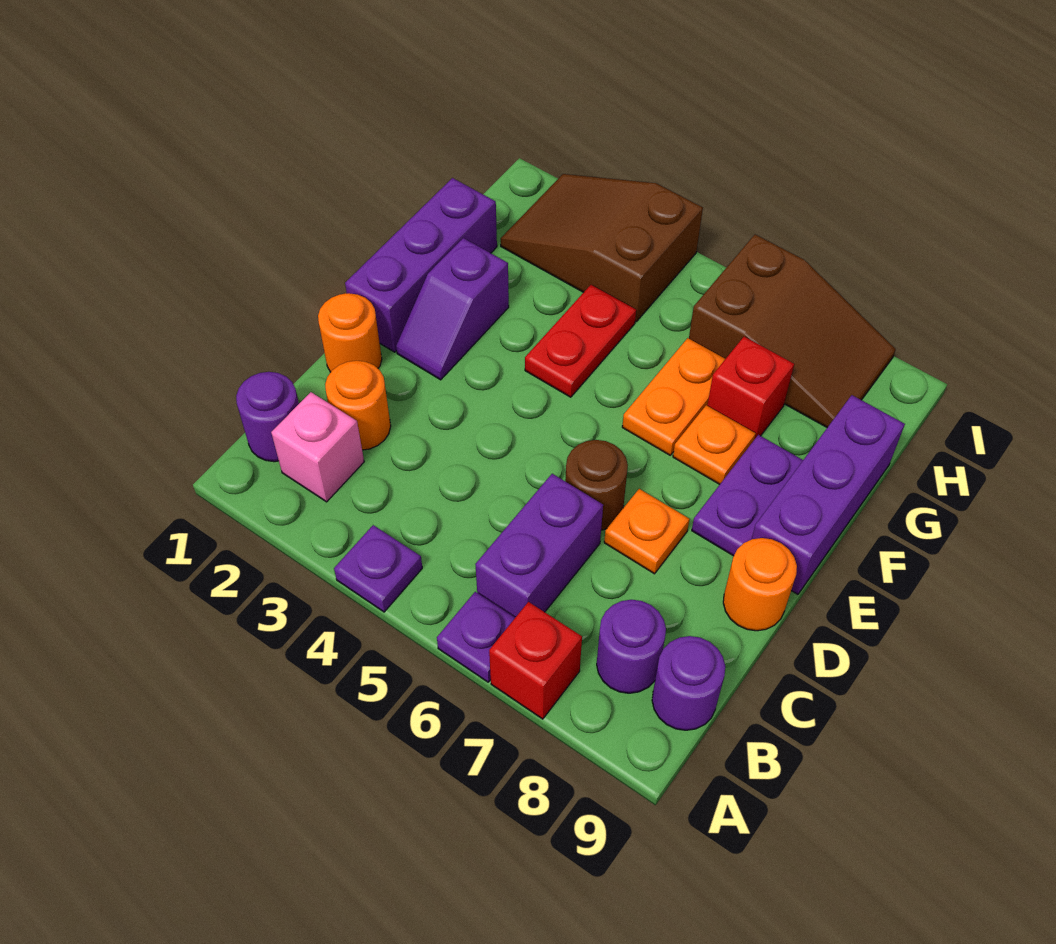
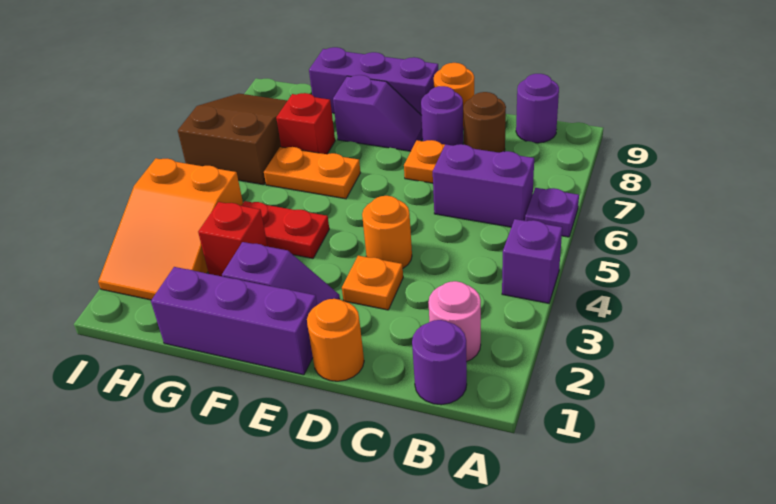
purple 1x1 plate [334,525,422,612] -> purple 1x1 brick [502,219,562,303]
red 1x1 brick [489,602,582,719] -> red 1x1 brick moved to [198,202,268,276]
pink 1x1 brick [271,392,364,502] -> pink 1x1 round brick [428,281,481,362]
purple 1x1 round brick [597,600,666,693] -> purple 1x1 round brick moved to [421,86,463,146]
orange 1x1 round brick [325,361,391,450] -> orange 1x1 round brick moved to [362,196,412,268]
brown 1x1 round brick [565,440,628,530] -> brown 1x1 round brick moved to [463,92,506,153]
purple 1x2 plate [692,435,803,556] -> purple 1x2 slope [333,75,423,151]
orange 1x1 plate [673,405,756,484] -> orange 1x1 plate moved to [342,256,403,310]
brown 2x3 slope [501,174,703,321] -> orange 2x3 slope [98,158,243,300]

